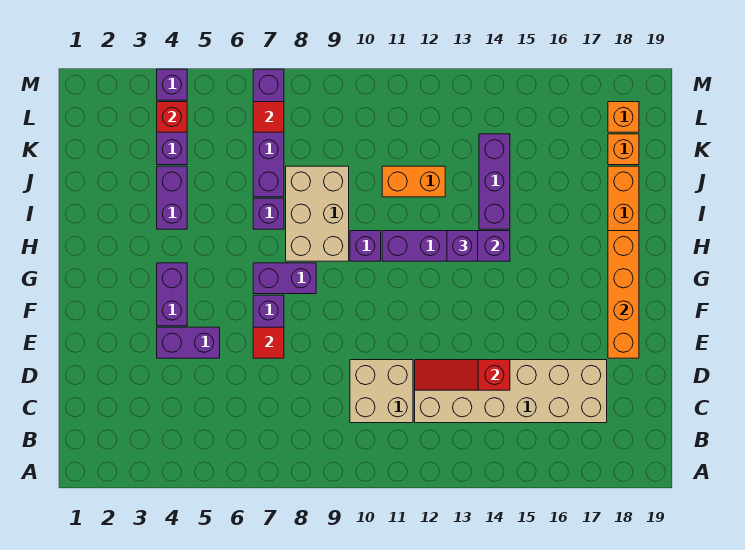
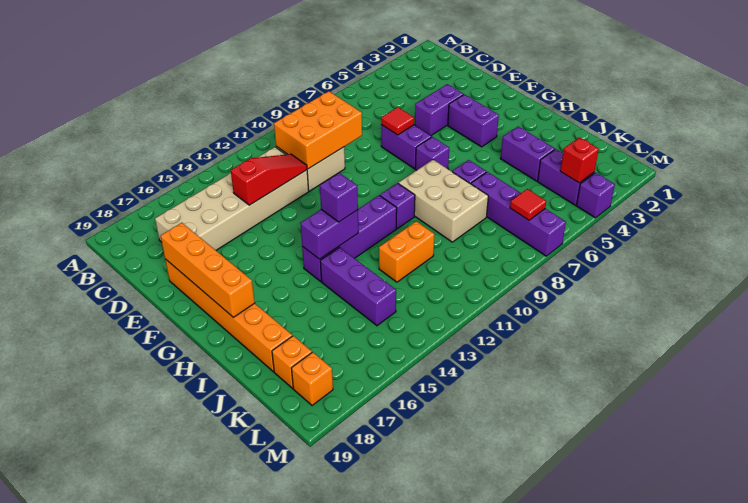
none -> orange 2x3 brick [274,91,362,169]
purple 1x2 brick [253,263,316,294] -> purple 1x1 brick [415,137,449,170]

